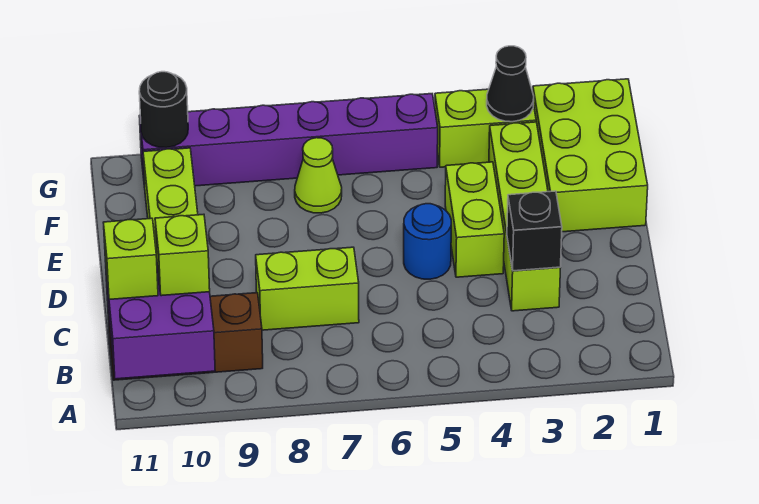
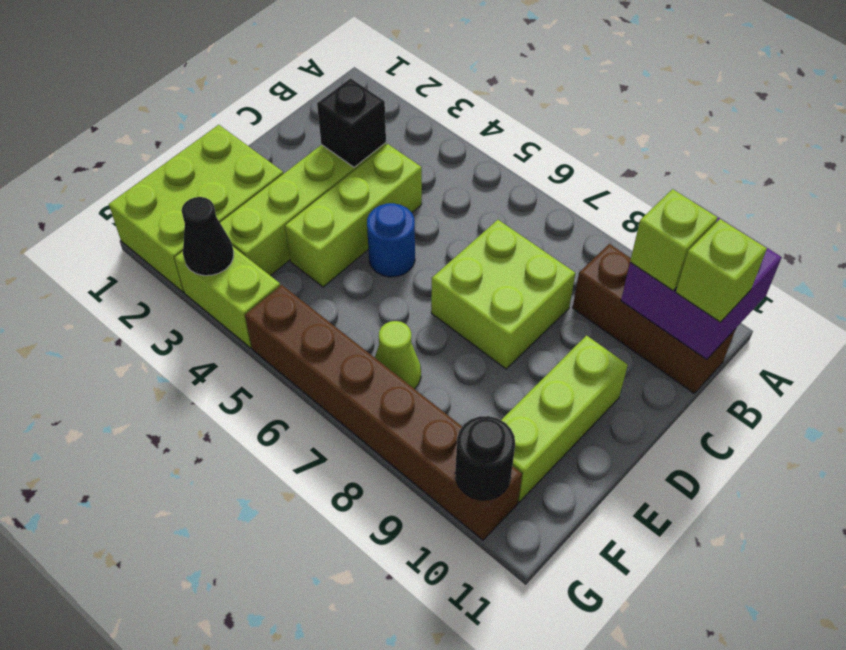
lime 1x2 brick [256,247,359,330] -> lime 2x2 brick [431,220,575,369]
lime 1x2 brick [445,162,504,277] -> lime 1x3 brick [285,144,422,287]
purple 1x6 brick [139,94,438,187] -> brown 1x6 brick [245,285,522,540]

